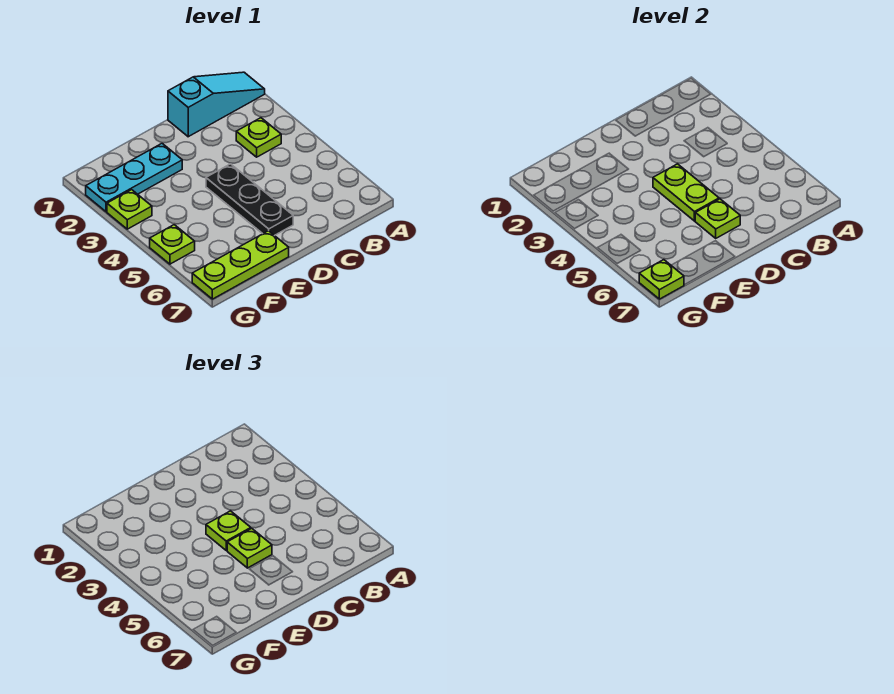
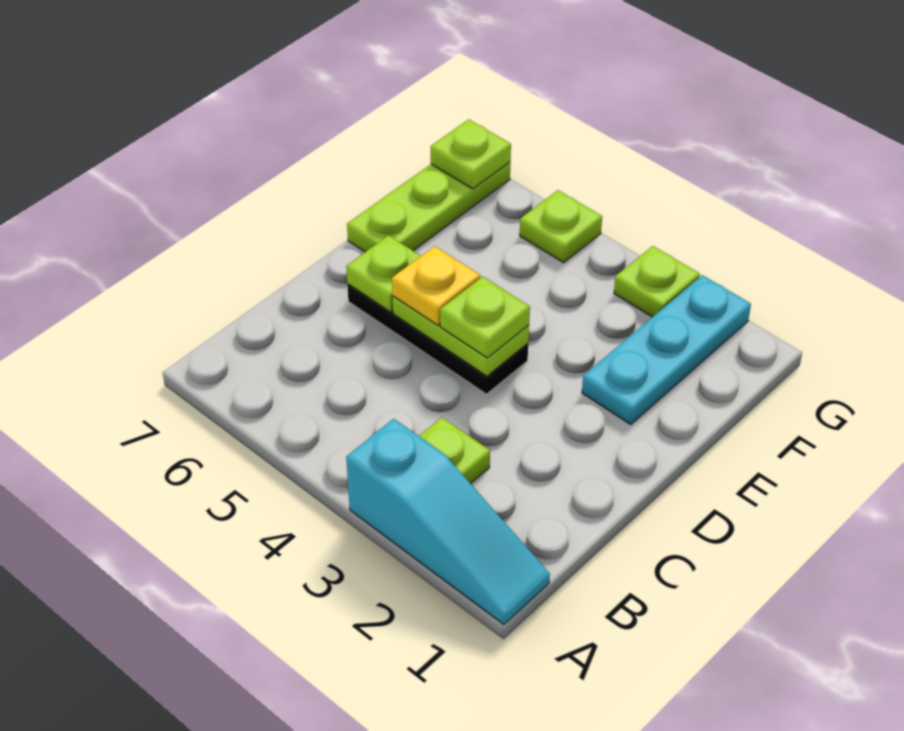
cyan 1x3 slope [168,72,265,137] -> cyan 1x3 slope turned to [346,419,550,625]
lime 1x1 plate [227,528,272,568] -> yellow 1x1 plate [392,246,480,325]

